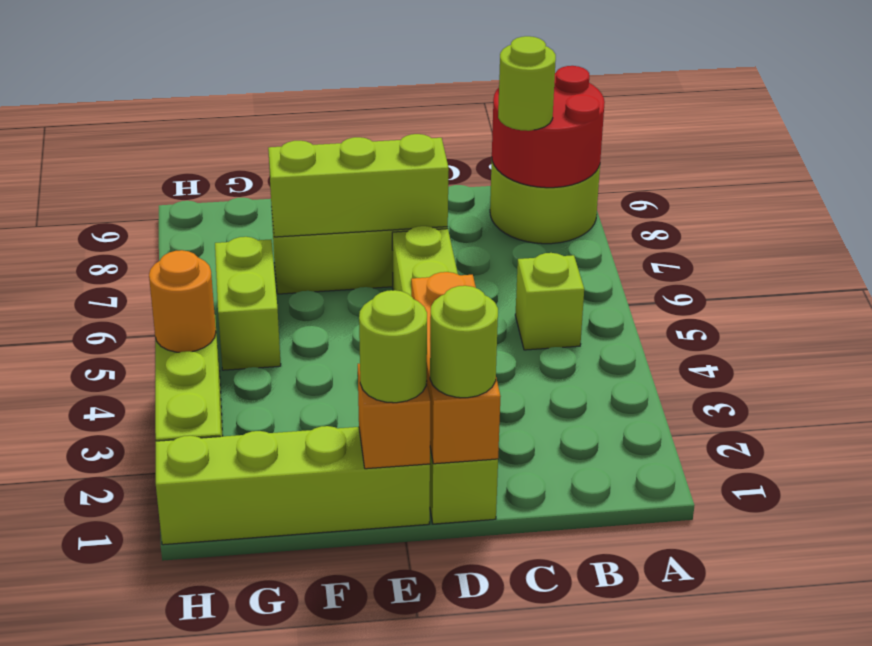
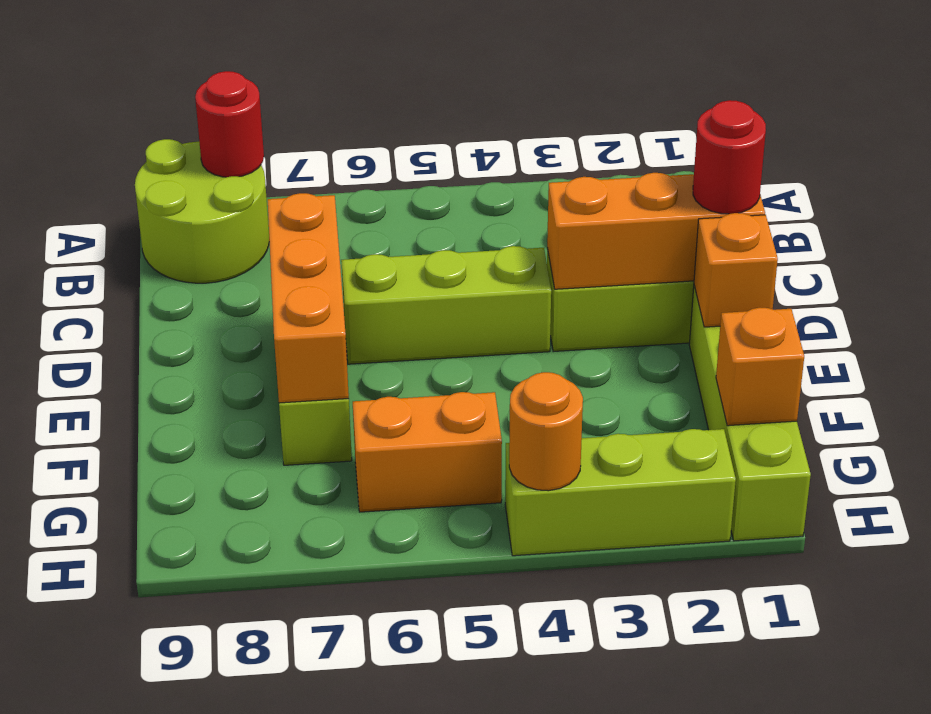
red 2x2 round brick [492,66,605,188] -> red 1x1 round brick [195,71,264,177]
lime 1x1 brick [515,253,584,350] -> none
lime 1x1 round brick [498,36,556,131] -> none
lime 1x1 round brick [430,286,498,398] -> red 1x1 round brick [693,100,766,214]
lime 1x3 brick [268,134,449,237] -> orange 1x3 brick [268,193,349,403]
lime 1x1 round brick [359,290,427,403] -> none
none -> orange 1x1 brick [716,308,804,426]
lime 1x2 brick [215,237,281,370] -> orange 1x2 brick [353,392,502,512]

